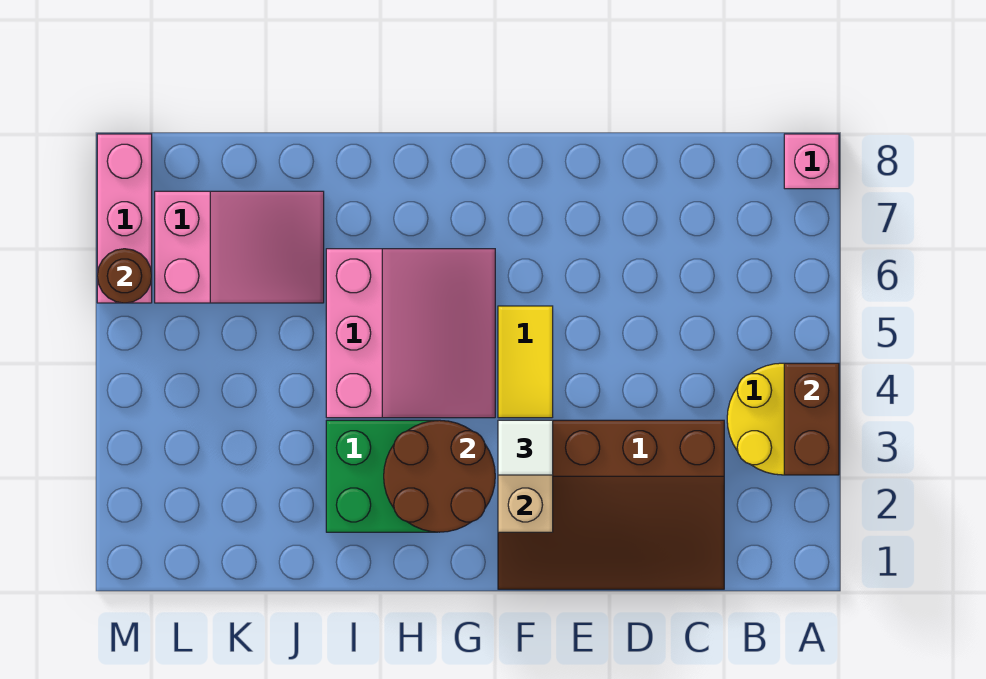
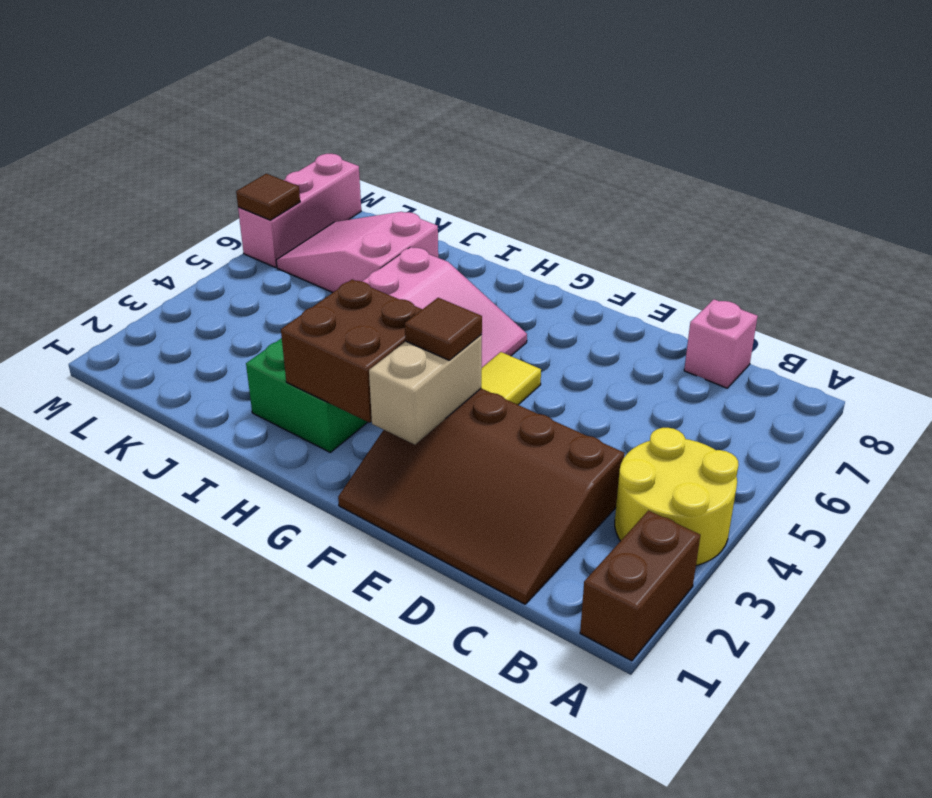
brown 1x2 brick [784,363,839,475] -> brown 1x2 brick moved to [580,511,700,661]
pink 1x1 brick [784,134,839,189] -> pink 1x1 brick moved to [684,299,758,388]
white 1x1 tile [498,420,553,475] -> brown 1x1 tile [405,298,482,360]
brown 2x2 round brick [384,420,495,532] -> brown 2x2 brick [281,279,422,423]
pink 2x3 slope [155,191,324,303] -> pink 2x3 slope turned to [276,212,438,292]
brown 1x1 round brick [97,249,152,303] -> brown 1x1 tile [236,174,300,220]

